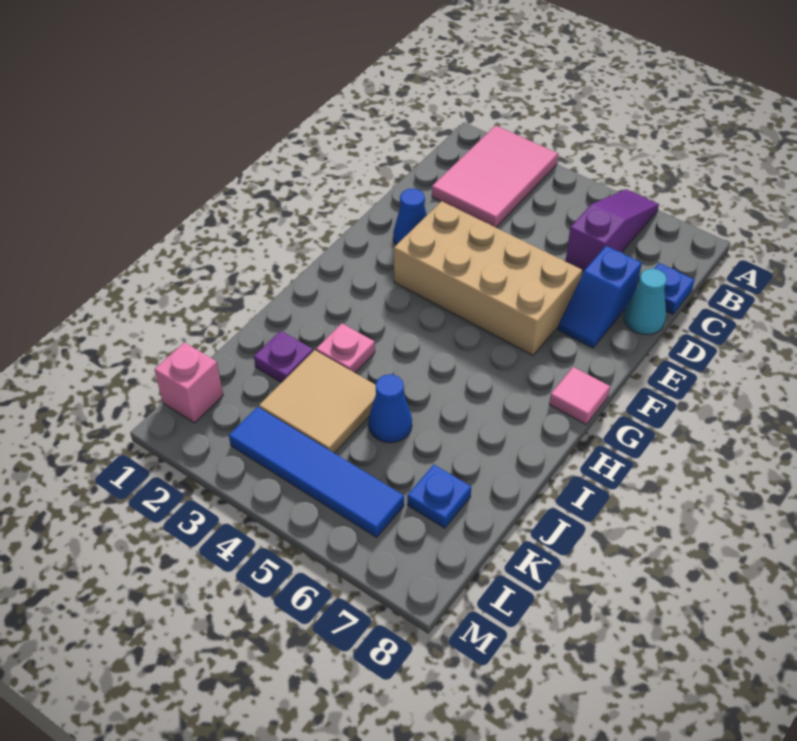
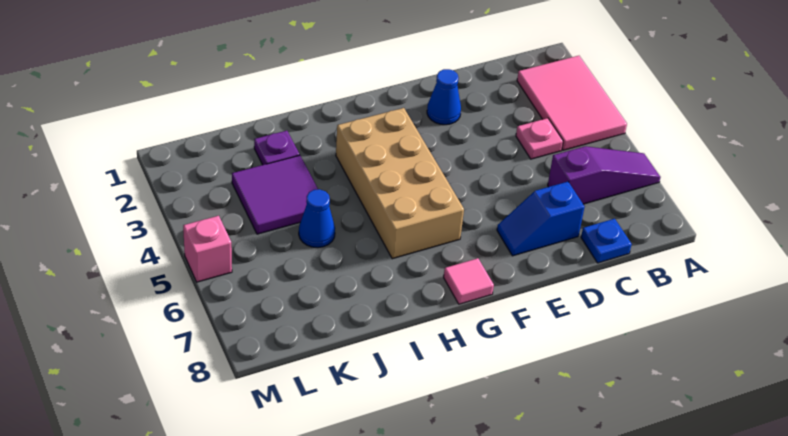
pink 2x3 tile [432,125,558,227] -> pink 2x3 tile turned to [517,56,627,150]
cyan 1x1 cone [624,269,667,335] -> none
tan 2x4 brick [394,201,582,355] -> tan 2x4 brick moved to [336,108,464,259]
pink 1x1 plate [316,323,375,373] -> pink 1x1 plate moved to [516,118,563,159]
tan 2x2 tile [259,350,376,453] -> purple 2x2 tile [232,155,318,234]
blue 1x1 plate [407,465,471,528] -> none
pink 1x1 brick [154,342,223,423] -> pink 1x1 brick moved to [183,216,232,282]
blue 1x4 tile [229,407,404,537] -> none

